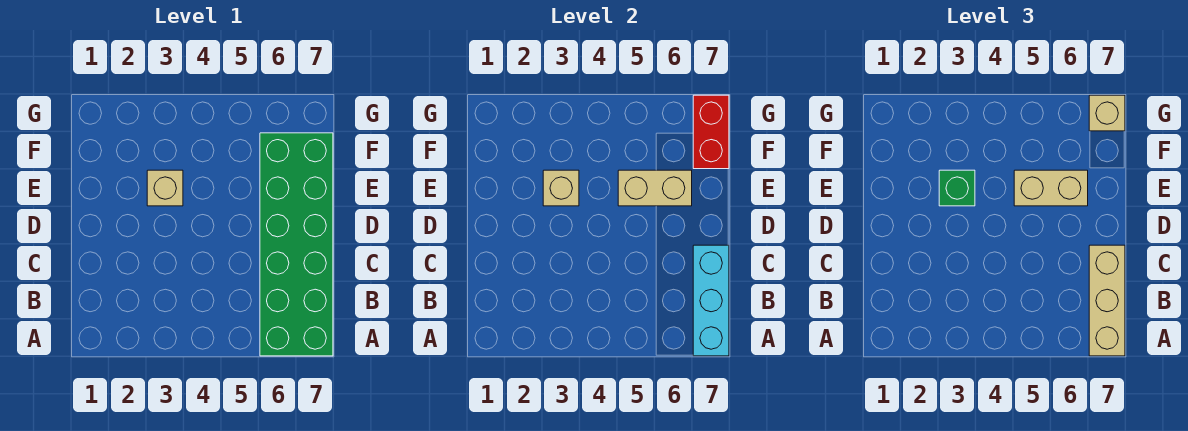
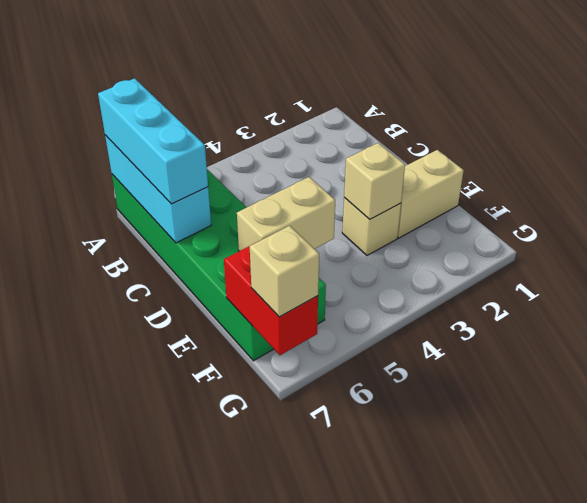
tan 1x3 brick [1089,245,1125,356] -> cyan 1x3 brick [98,78,208,204]
green 1x1 brick [939,170,975,206] -> none
tan 1x2 brick [1014,170,1088,206] -> tan 1x2 brick moved to [398,150,464,238]

